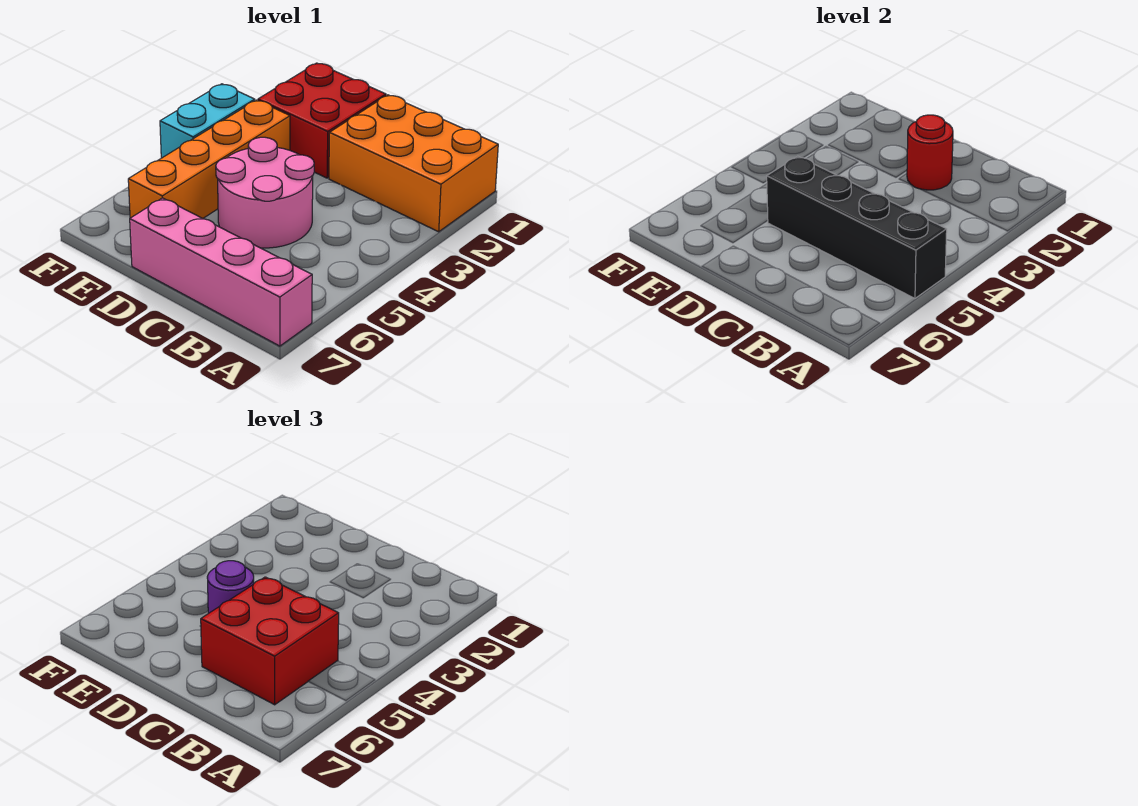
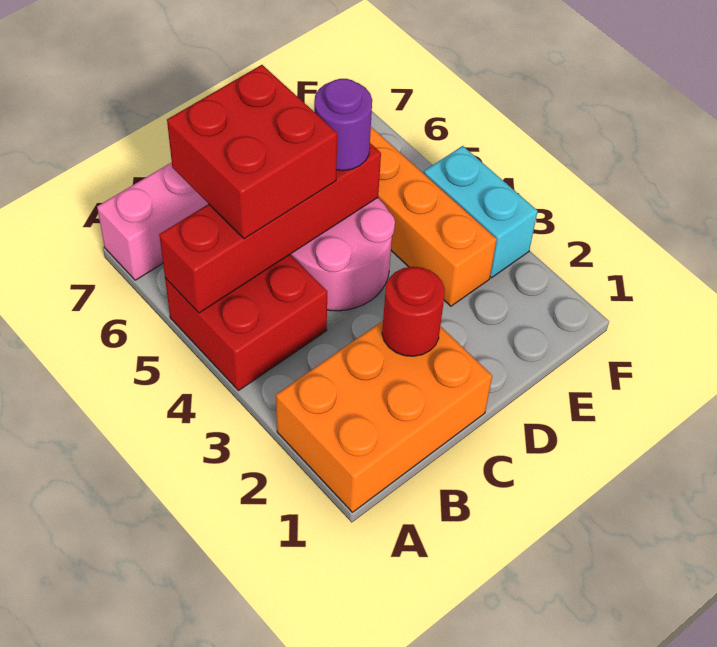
black 1x4 brick [767,156,947,298] -> red 1x4 brick [159,143,381,313]
red 2x2 brick [258,63,386,178] -> red 2x2 brick moved to [165,255,327,391]

